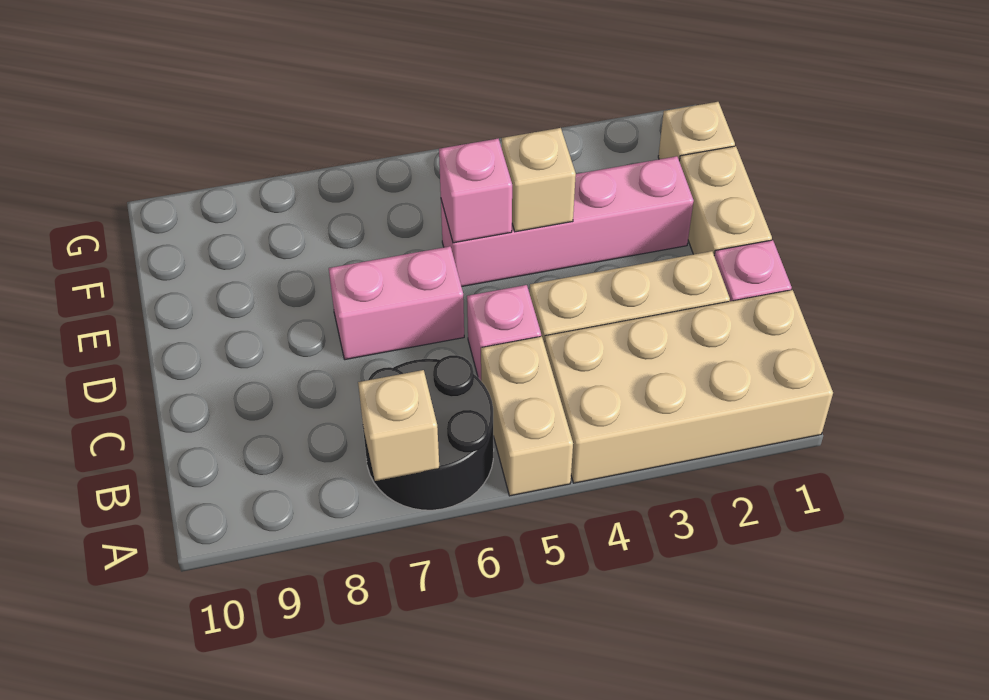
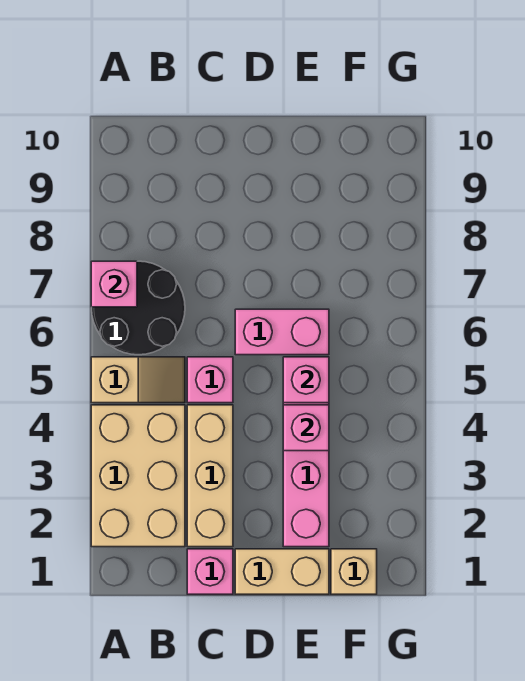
tan 2x4 brick [545,290,833,483] -> tan 2x3 brick [91,405,185,547]
tan 1x2 brick [481,336,573,496] -> tan 1x2 slope [91,357,185,403]
tan 1x1 brick [358,370,439,481] -> pink 1x1 brick [91,261,137,307]
pink 1x2 brick [329,246,464,359] -> pink 1x2 brick turned to [235,309,329,355]
tan 1x1 brick [502,128,576,232] -> pink 1x1 brick [283,405,329,451]

